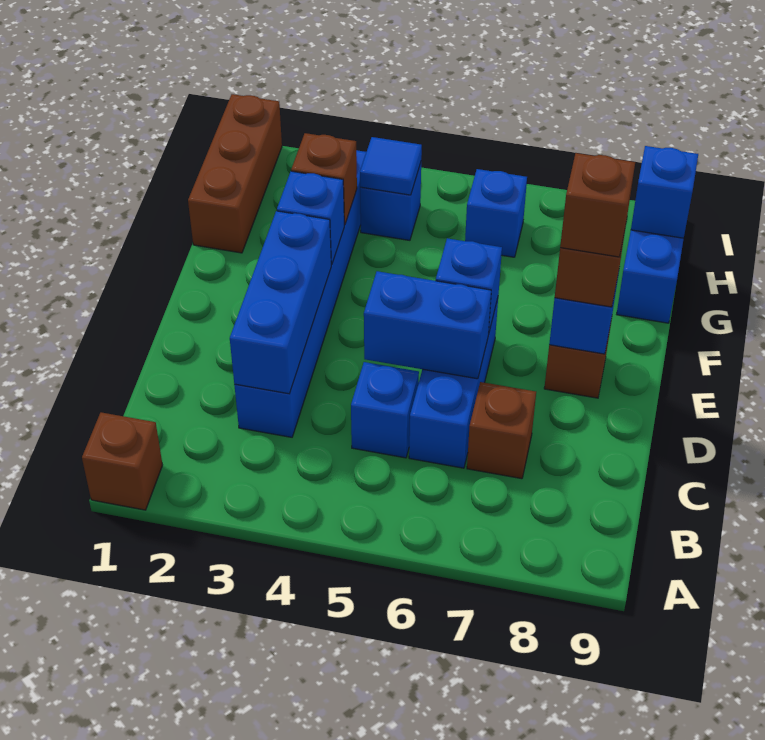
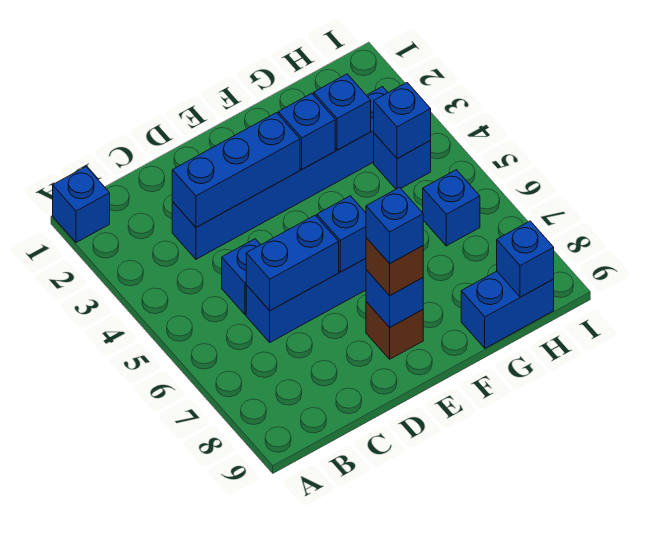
brown 1x1 brick [82,412,162,510] -> blue 1x1 brick [53,167,110,243]
brown 1x1 brick [467,382,536,479] -> none
blue 1x2 brick [364,271,491,379] -> blue 1x2 brick turned to [246,215,339,311]
brown 1x1 brick [560,153,635,257] -> blue 1x1 brick [366,187,423,264]
brown 1x3 brick [188,94,282,253] -> none
brown 1x1 brick [291,133,357,225] -> blue 1x1 brick [314,74,371,150]
blue 1x1 tile [360,137,422,195] -> blue 1x1 brick [374,83,431,159]

